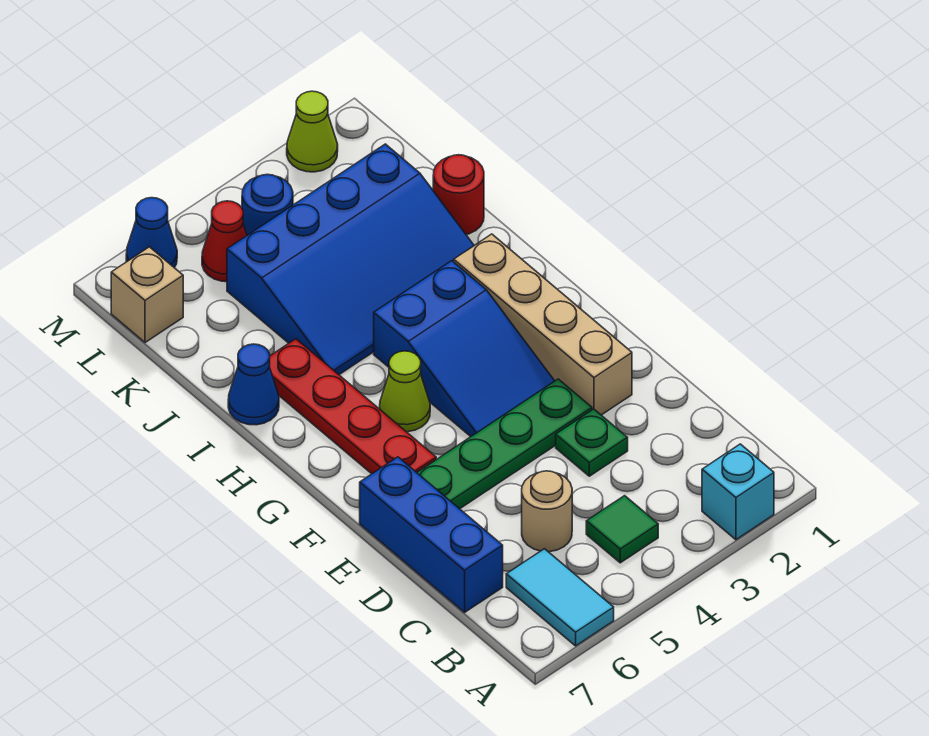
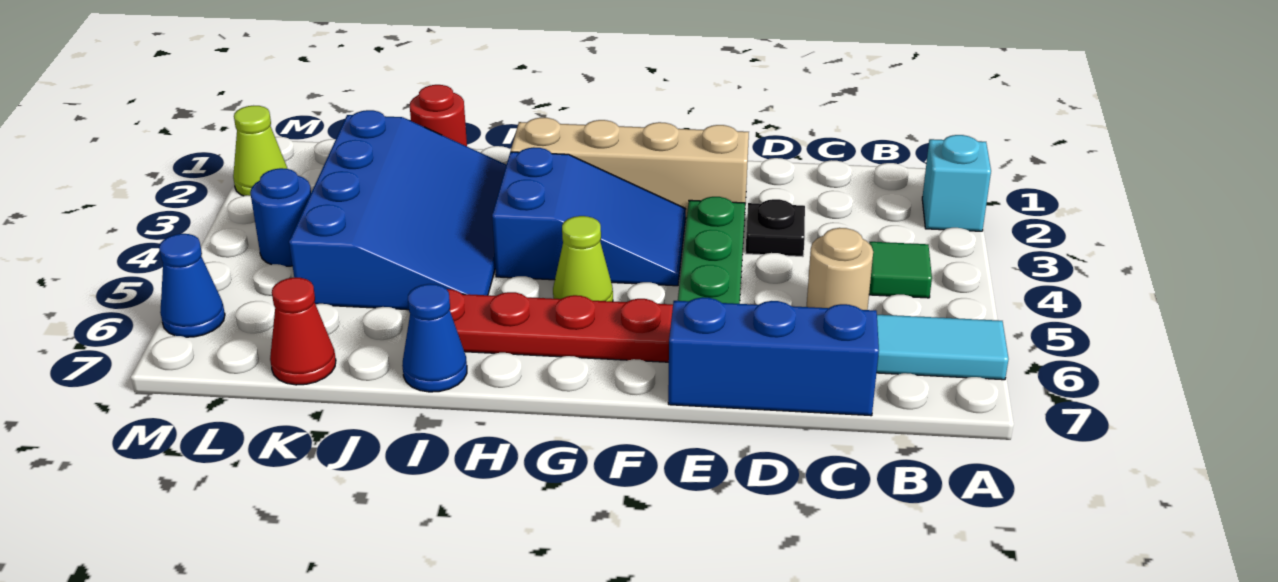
green 1x1 plate [556,409,628,476] -> black 1x1 plate [745,199,805,257]
red 1x1 cone [202,201,247,282] -> red 1x1 cone moved to [270,278,336,385]
tan 1x1 brick [111,247,183,343] -> none

